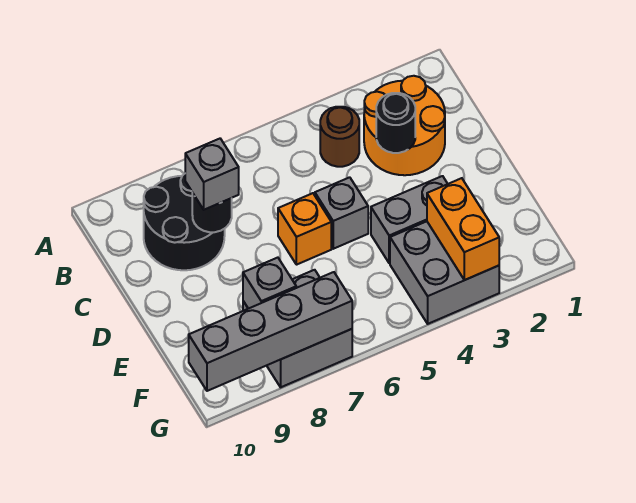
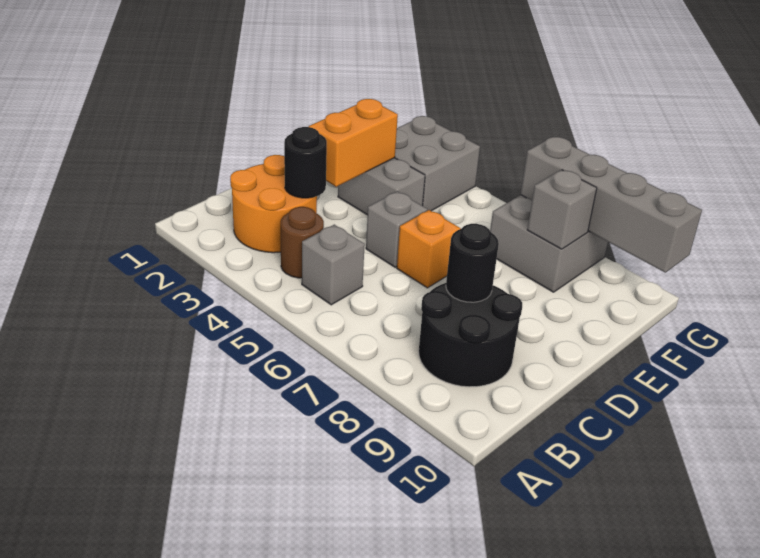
grey 1x1 brick [185,139,239,210] -> grey 1x1 brick moved to [302,225,365,305]
orange 1x2 brick [427,178,499,280] -> orange 1x2 brick moved to [309,99,398,187]

